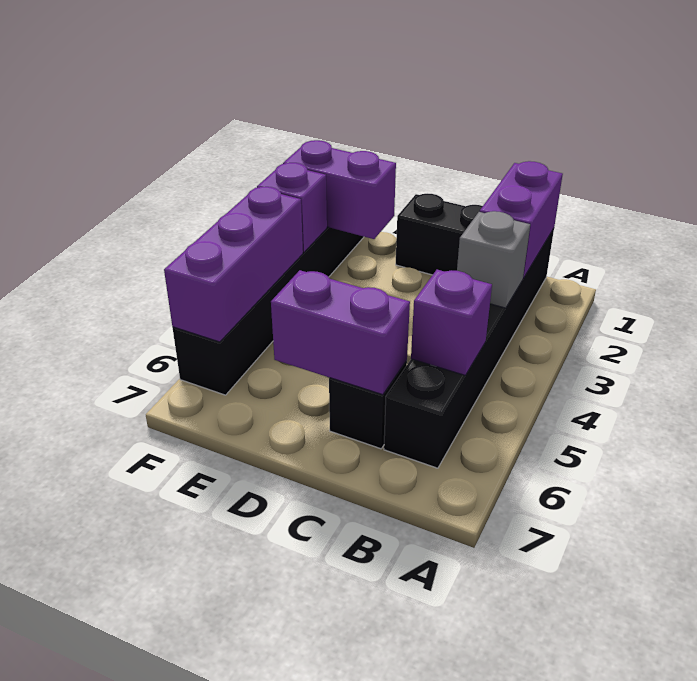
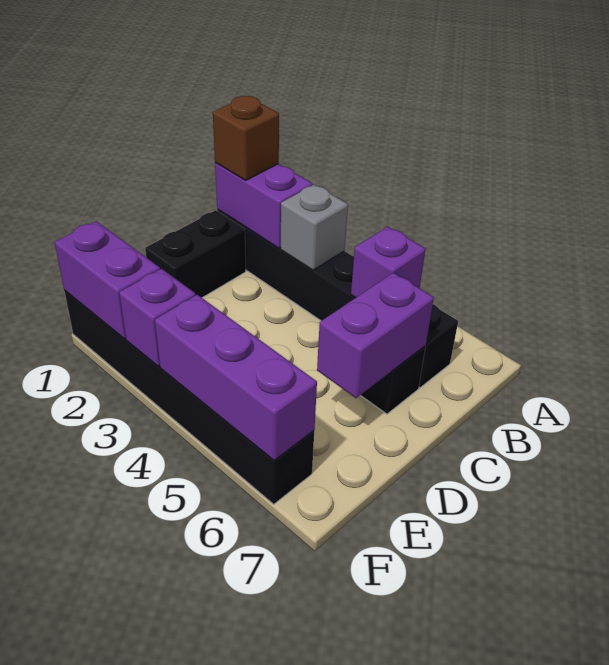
none -> brown 1x1 brick [213,96,279,180]
purple 1x2 brick [283,140,396,239] -> purple 1x2 brick turned to [55,221,160,339]

